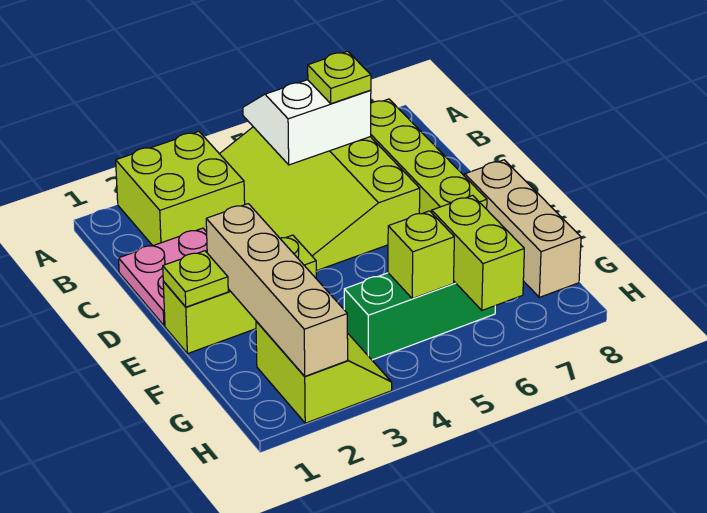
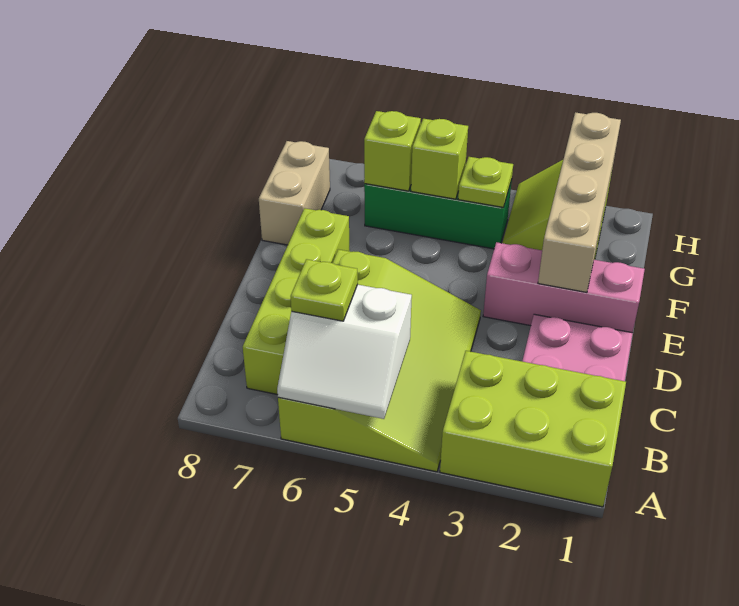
lime 2x2 brick [116,131,245,246] -> lime 2x3 brick [440,351,626,507]
lime 1x3 brick [163,235,316,354] -> pink 1x3 brick [483,242,645,333]
lime 1x1 plate [163,251,228,307] -> lime 1x1 plate moved to [458,157,513,208]
tan 1x3 brick [465,160,581,297] -> tan 1x2 brick [259,141,330,245]
lime 1x2 brick [432,195,524,310] -> lime 1x1 brick [364,111,421,191]

